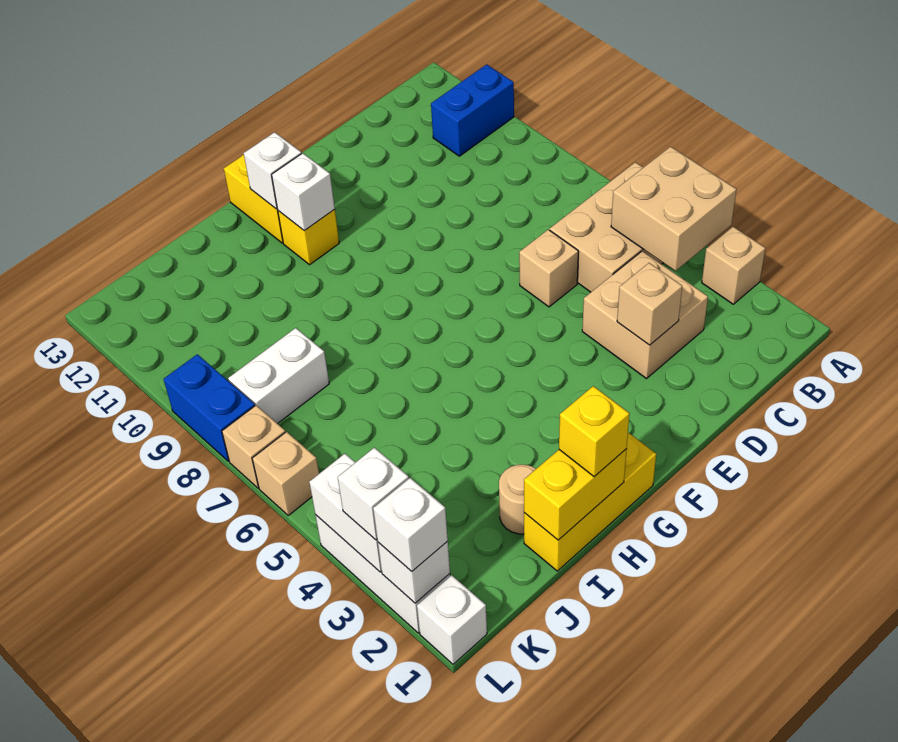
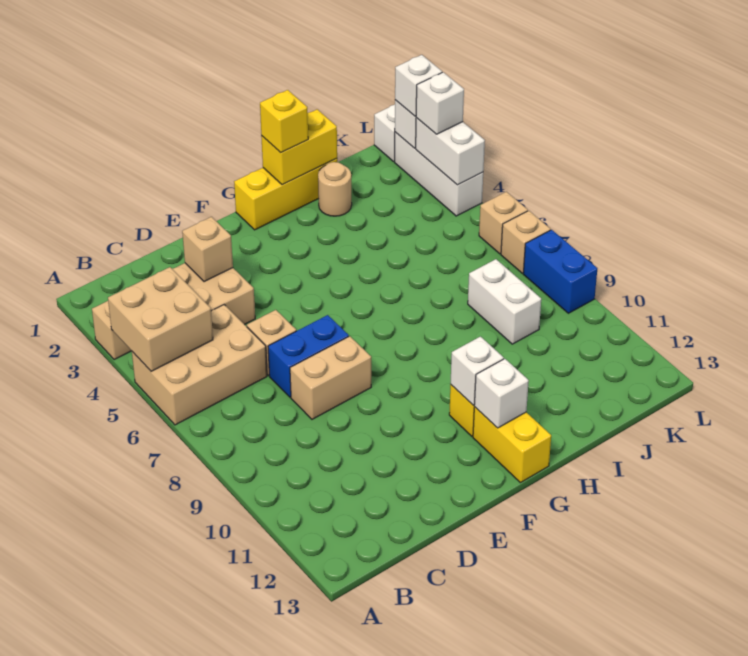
blue 1x2 brick [431,64,514,156] -> blue 1x2 brick moved to [268,315,349,397]
none -> tan 1x2 brick [290,336,371,419]
white 1x2 brick [228,328,329,424] -> white 1x2 brick turned to [468,259,541,344]

